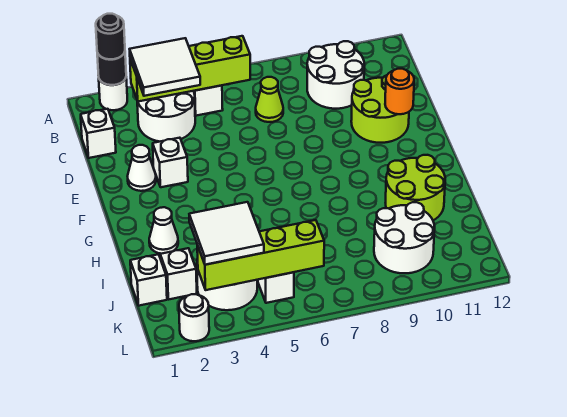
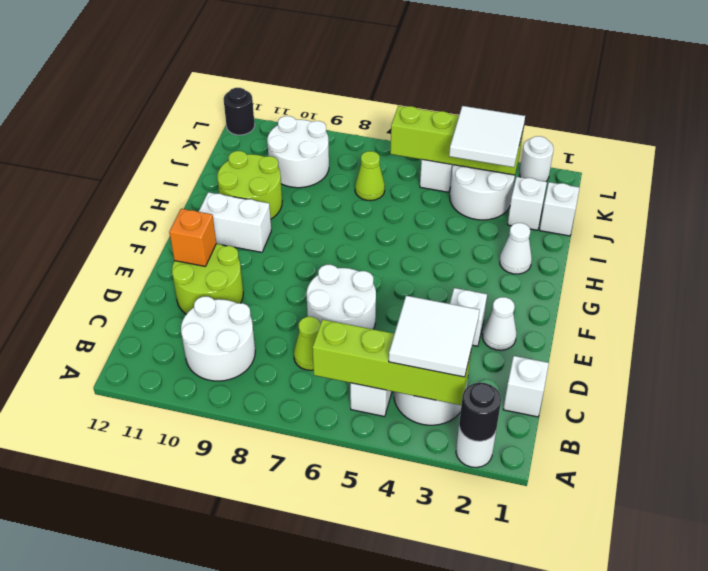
black 1x1 round brick [96,14,125,59] -> black 1x1 round brick moved to [224,88,255,135]
none -> white 2x2 round brick [307,265,376,329]
orange 1x1 round brick [385,69,414,114] -> orange 1x1 brick [169,209,216,266]
none -> white 1x2 brick [199,192,271,252]
none -> lime 1x1 cone [355,151,385,201]

